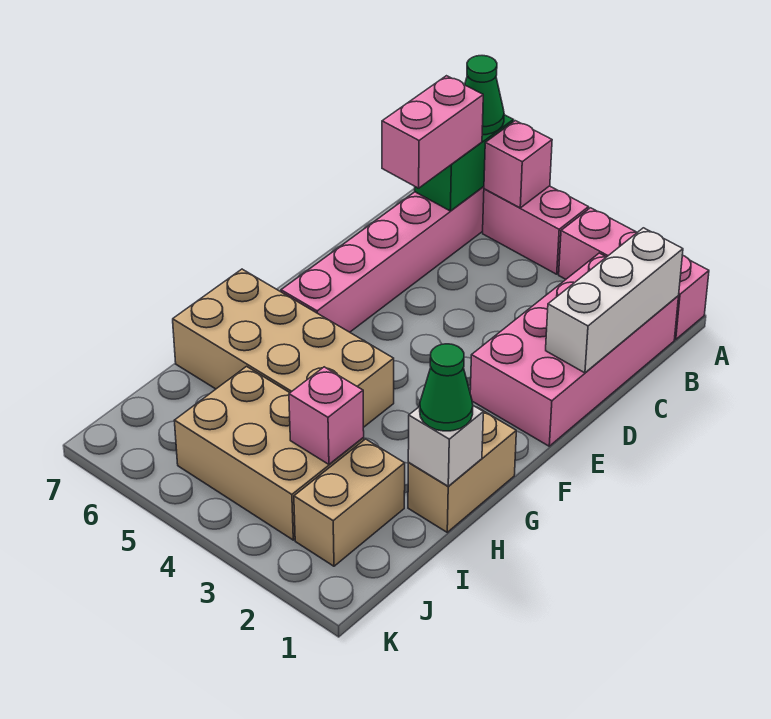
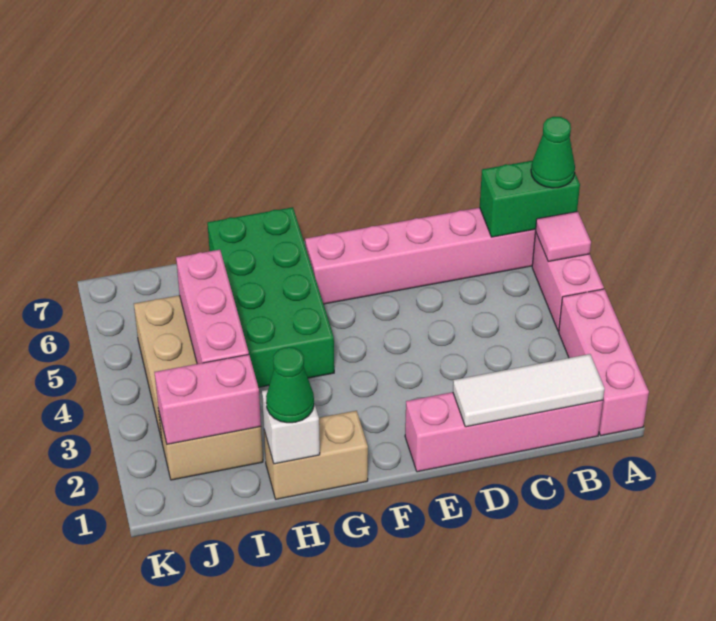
pink 1x1 brick [484,121,552,208] -> pink 1x1 tile [535,211,591,261]
pink 2x4 brick [470,253,679,446] -> pink 1x4 brick [405,392,603,472]
white 1x3 brick [546,228,683,373] -> white 1x3 tile [453,354,605,427]
pink 1x2 brick [382,76,483,188] -> pink 1x2 brick moved to [154,354,261,444]
tan 2x4 brick [173,269,394,427] -> green 2x4 brick [207,207,334,387]
pink 1x1 brick [289,367,364,464] -> pink 1x3 brick [176,250,249,364]

